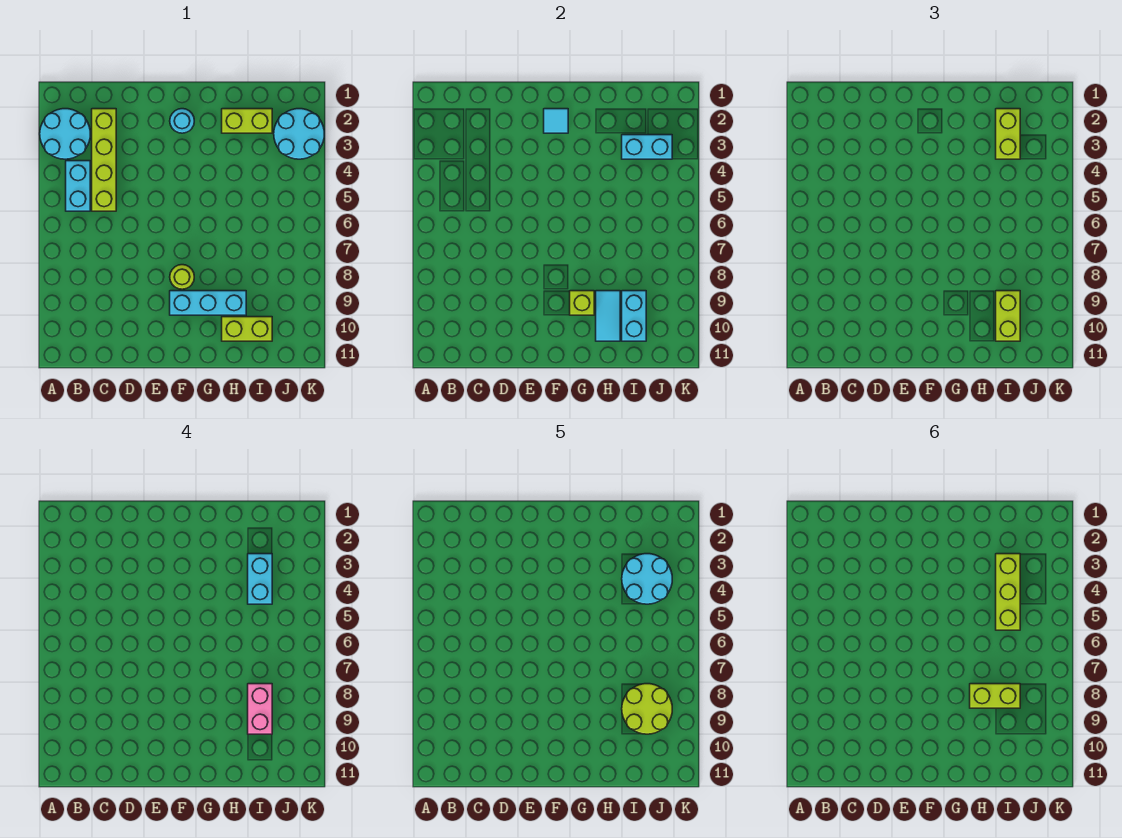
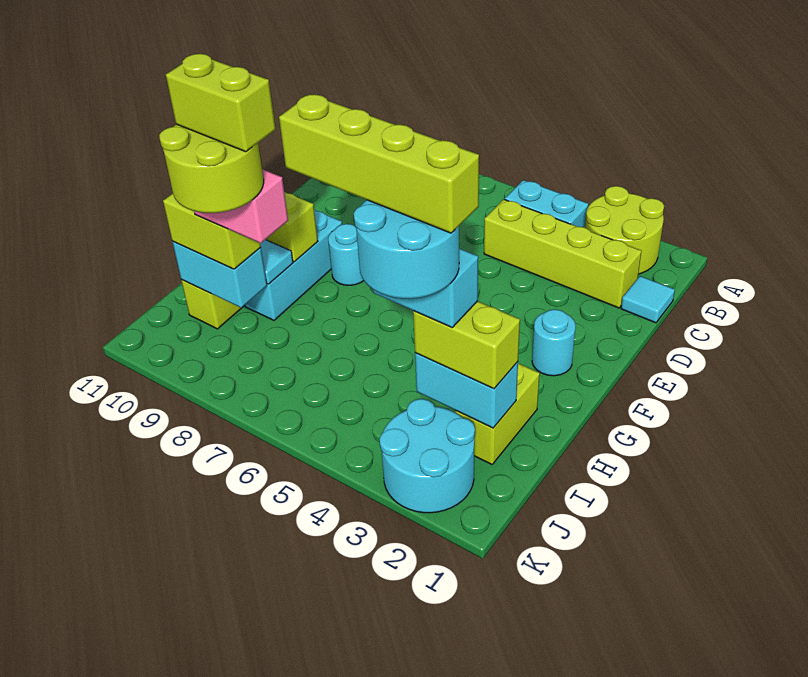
cyan 2x2 round brick [40,109,90,159] -> lime 2x2 round brick [585,186,664,274]
cyan 1x1 tile [544,109,568,133] -> cyan 1x1 tile moved to [621,276,675,323]
lime 1x1 round brick [170,265,194,289] -> cyan 1x1 round brick [328,224,364,285]
lime 1x2 brick [970,684,1020,708] -> lime 1x2 brick turned to [166,54,276,152]
cyan 1x2 brick [622,135,672,159] -> cyan 1x2 brick turned to [415,353,518,428]
lime 1x3 brick [996,554,1020,630] -> lime 1x4 brick [279,94,479,233]

